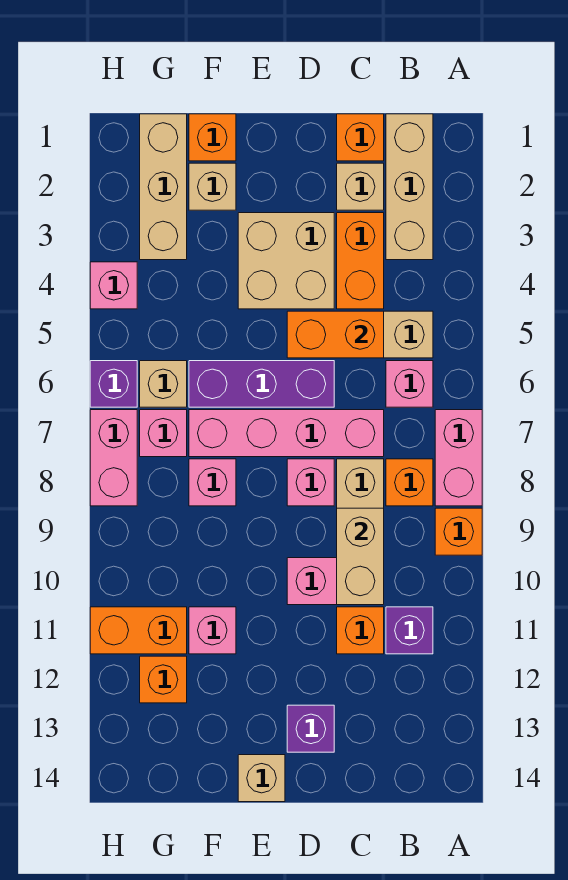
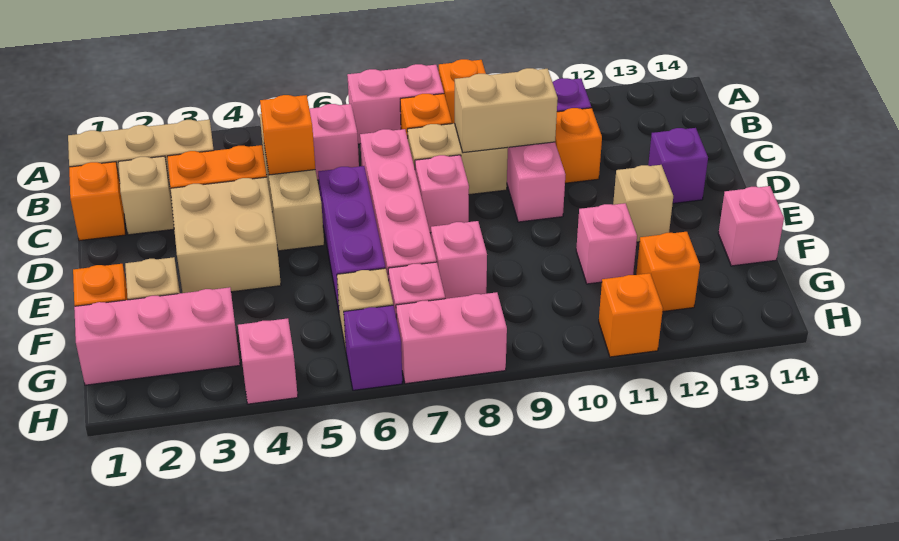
orange 1x2 brick [287,311,384,358] -> orange 1x1 brick [260,95,315,175]
tan 1x1 brick [238,755,285,802] -> tan 1x1 brick moved to [613,165,673,242]
none -> pink 1x1 brick [718,186,784,266]
tan 1x3 brick [140,114,187,260] -> pink 1x3 brick [74,287,240,385]
orange 1x2 brick [90,607,187,654] -> orange 1x1 brick [599,273,663,357]

